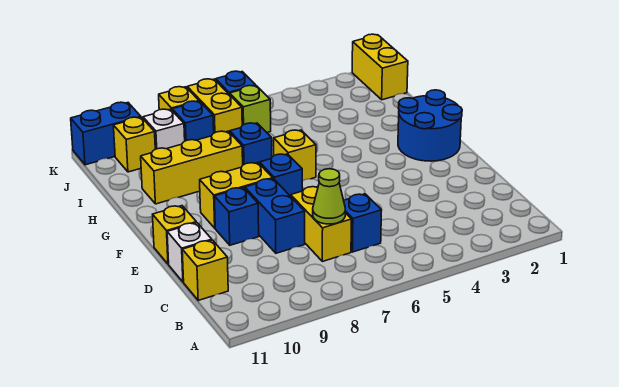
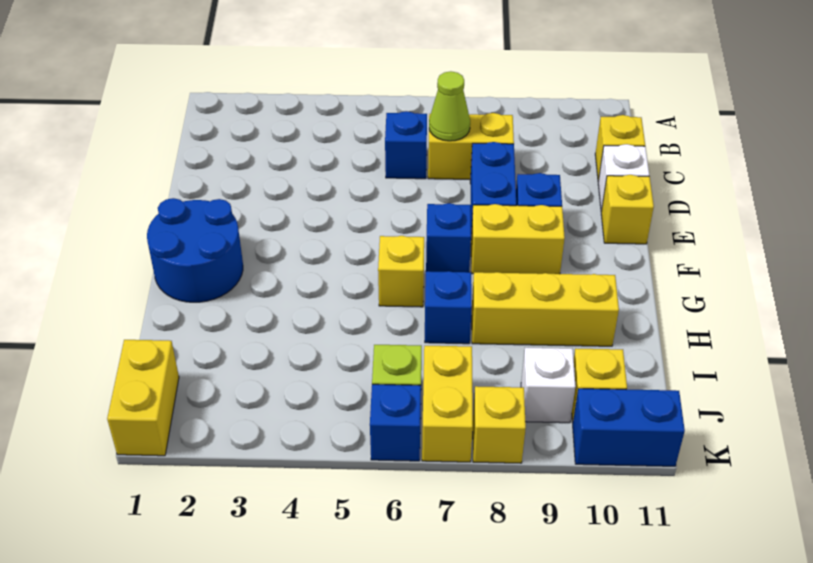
yellow 1x2 brick [291,187,351,261] -> yellow 1x2 brick turned to [428,113,514,179]
blue 1x1 brick [172,101,214,141] -> none

